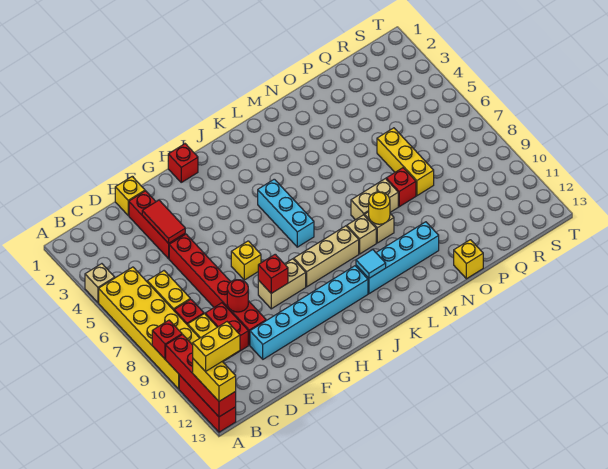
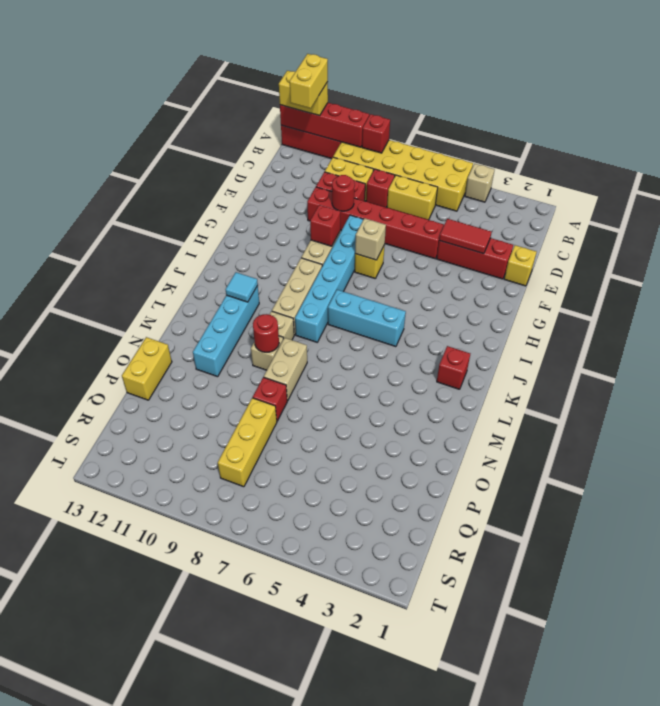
cyan 1x6 brick [250,266,368,359] -> cyan 1x6 brick moved to [295,215,363,342]
none -> tan 1x1 brick [355,218,386,260]
red 1x1 brick [168,144,198,182] -> red 1x1 brick moved to [437,346,470,389]
yellow 1x1 round brick [369,192,390,224] -> red 1x1 round brick [253,314,279,352]
yellow 1x1 brick [454,240,483,279] -> yellow 1x2 brick [122,337,172,400]
yellow 1x3 brick [377,128,434,196] -> yellow 1x3 brick turned to [218,398,277,487]

